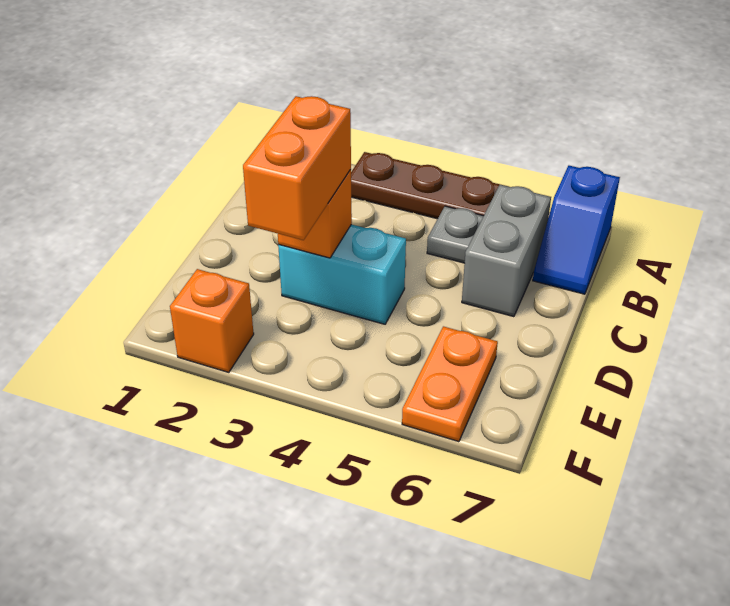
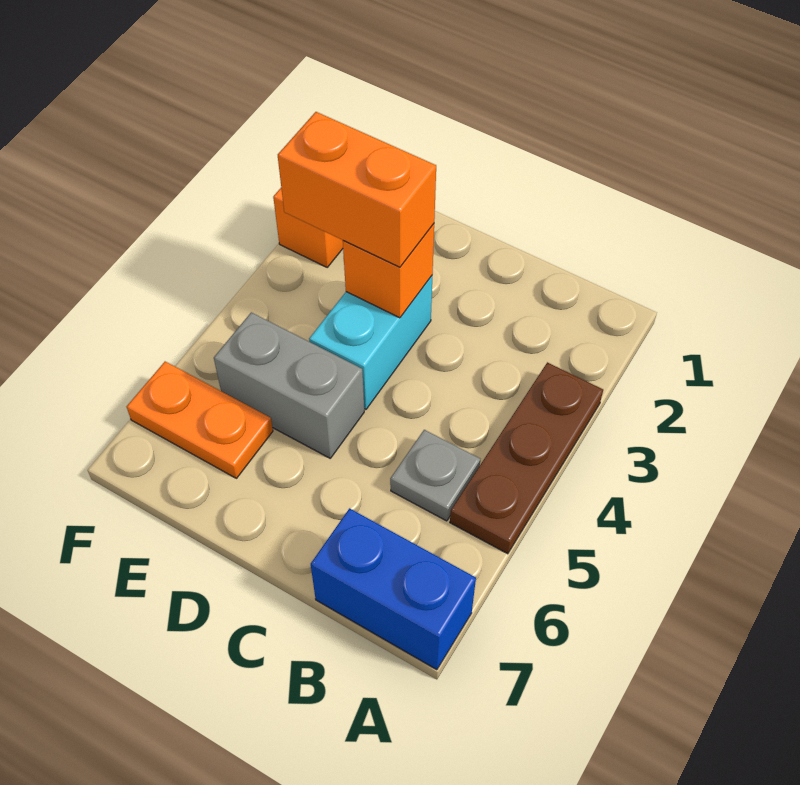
blue 1x2 slope [533,166,620,294] -> blue 1x2 brick [311,508,476,670]
grey 1x2 brick [462,185,551,317] -> grey 1x2 brick moved to [214,312,364,458]

